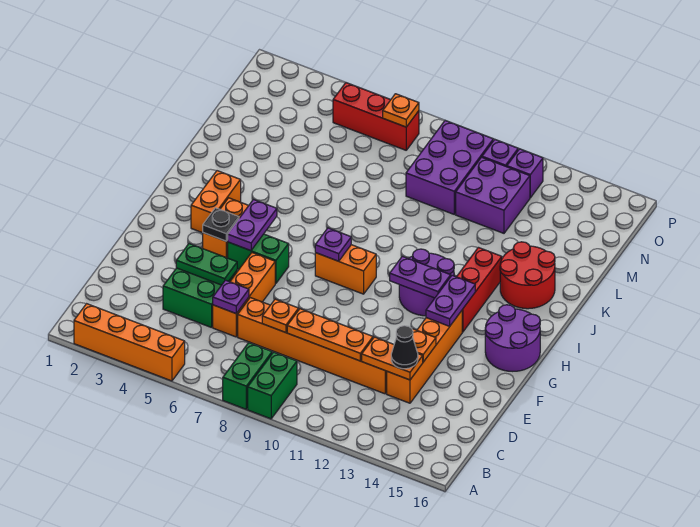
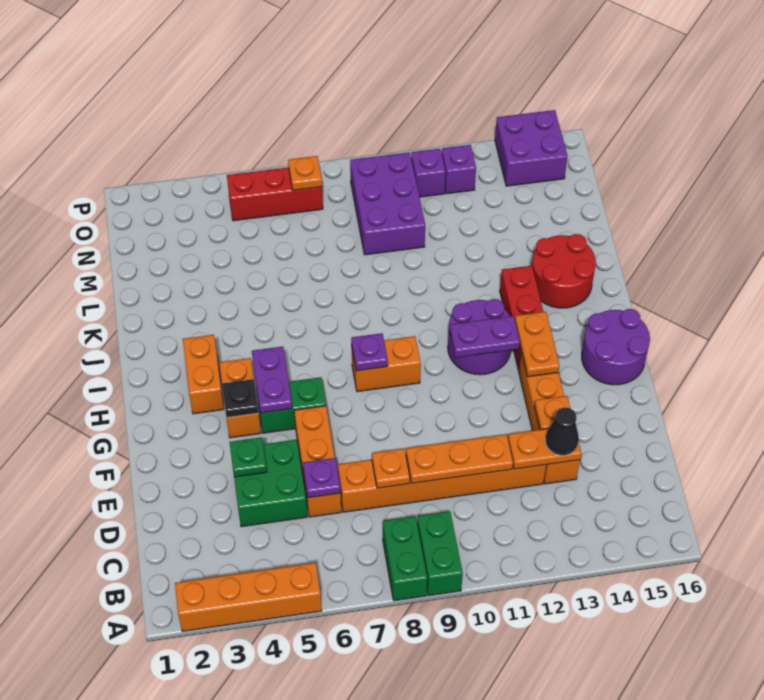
green 1x2 plate [176,244,237,285] -> green 1x1 plate [229,437,267,477]
purple 1x2 plate [426,275,475,326] -> orange 1x2 plate [515,312,560,377]
purple 2x2 brick [456,157,530,233] -> purple 2x2 brick moved to [495,110,568,186]

